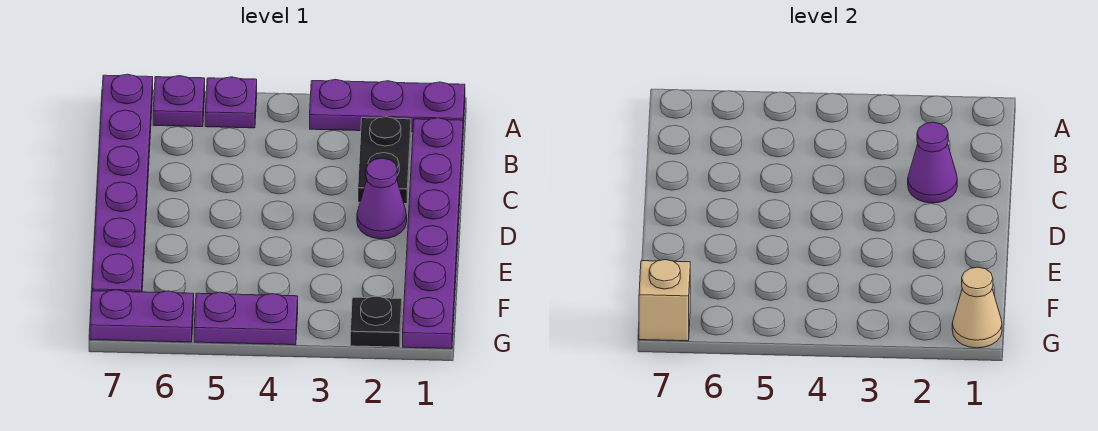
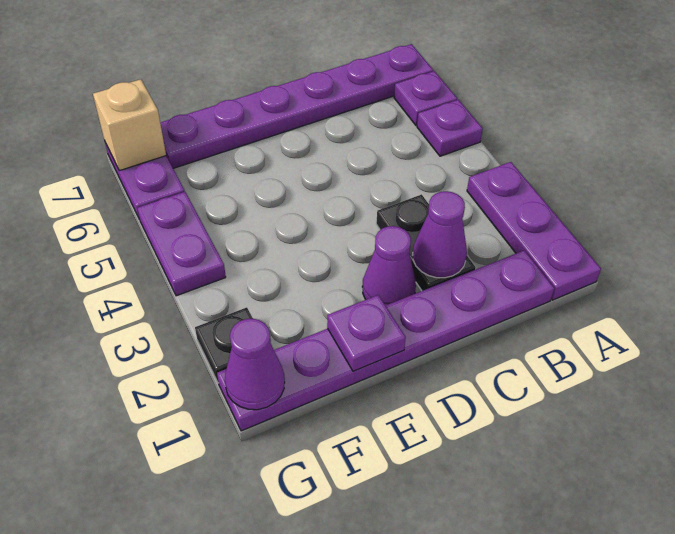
black 1x2 plate [358,117,411,204] -> black 1x2 plate turned to [376,194,476,291]
none -> purple 1x1 plate [327,295,406,371]
tan 1x1 cone [952,267,1002,348] -> purple 1x1 cone [225,319,285,410]

